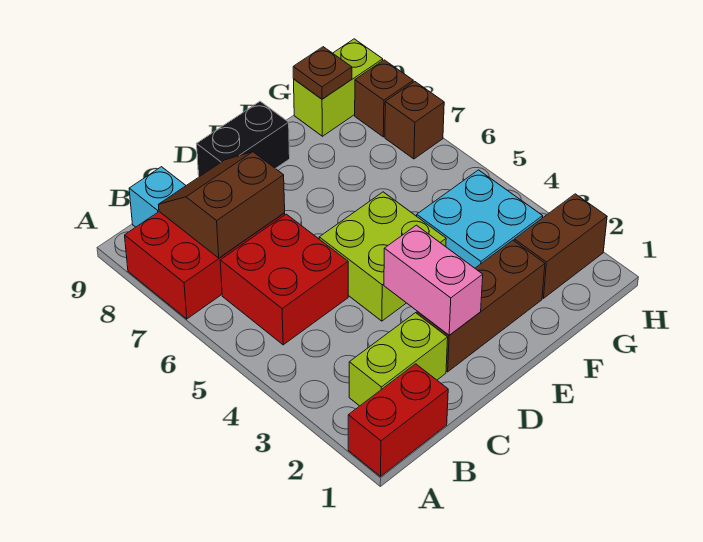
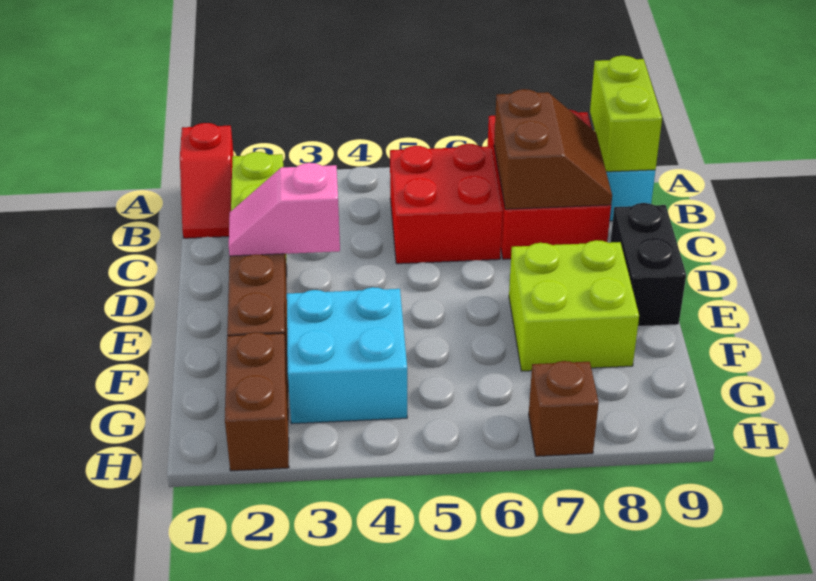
red 1x2 brick [348,364,448,476] -> red 1x2 slope [180,123,234,238]
pink 1x2 brick [384,225,483,335] -> pink 1x2 slope [229,163,340,256]
lime 2x2 brick [319,192,446,321] -> lime 2x2 brick moved to [509,240,639,371]
lime 1x2 brick [294,39,383,136] -> lime 1x2 brick moved to [590,56,662,172]
brown 1x1 plate [293,47,352,99] -> none
brown 1x1 brick [355,60,413,137] -> none

